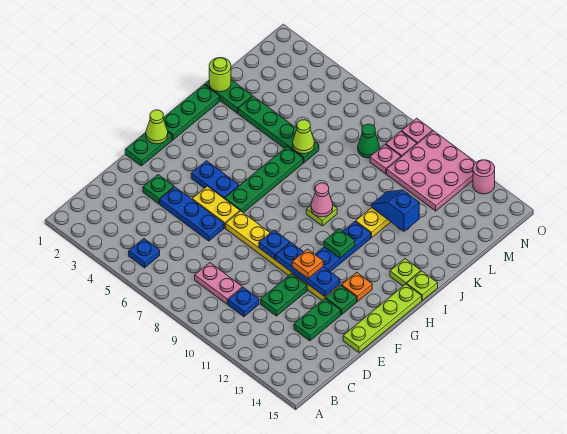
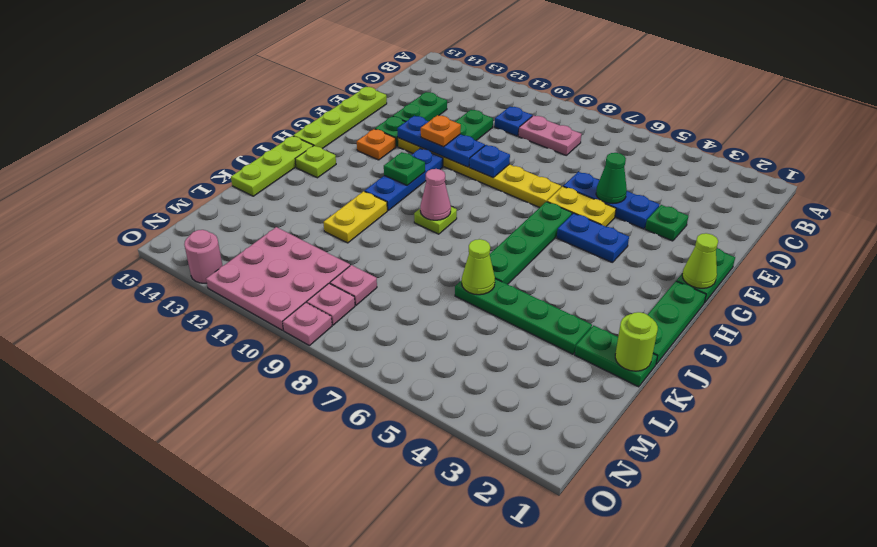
blue 1x1 plate [129,239,160,268] -> none
lime 1x1 plate [407,271,438,300] -> lime 1x3 plate [231,136,313,196]
blue 1x2 slope [372,190,419,231] -> none
green 1x1 cone [358,124,380,158] -> green 1x1 cone moved to [596,153,627,204]

